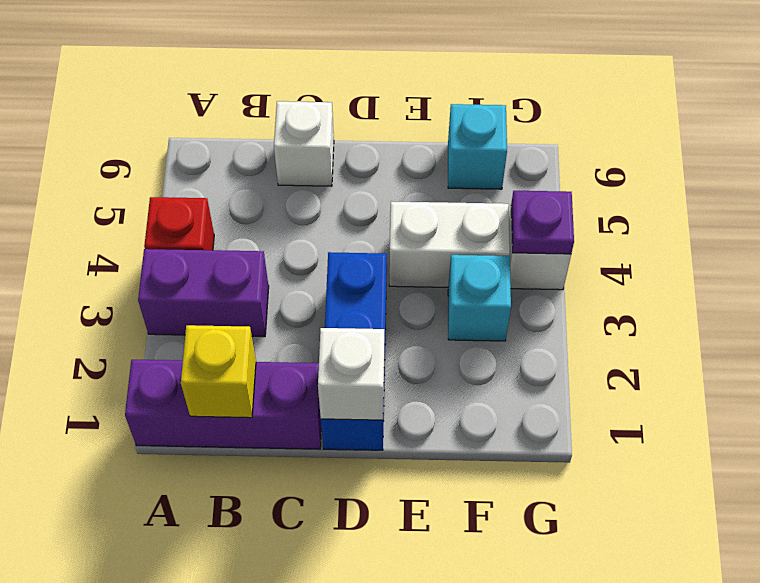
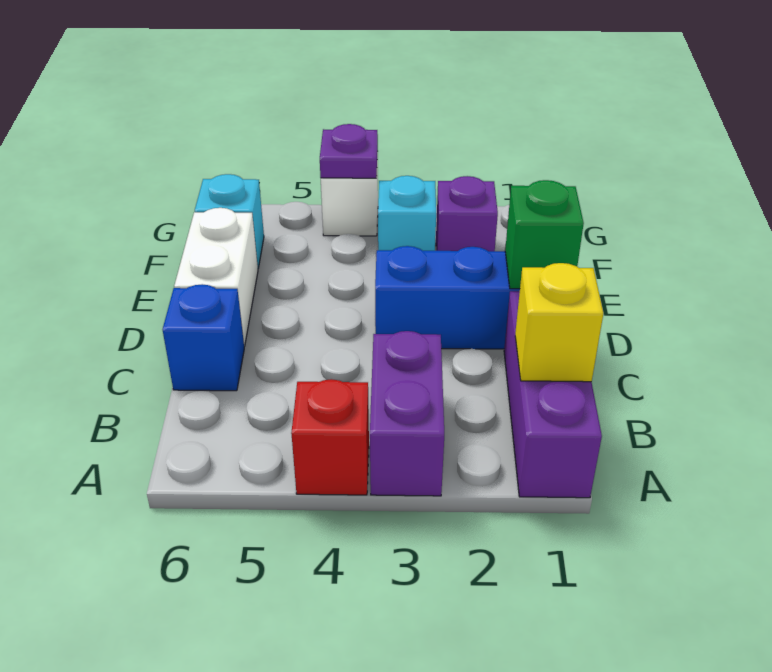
white 1x1 brick [274,101,334,186] -> blue 1x1 brick [163,284,244,391]
white 1x1 brick [318,328,384,420] -> green 1x1 brick [505,180,584,289]
white 1x2 brick [389,201,510,287] -> white 1x2 brick moved to [174,208,258,346]
none -> purple 1x1 brick [436,176,498,251]

